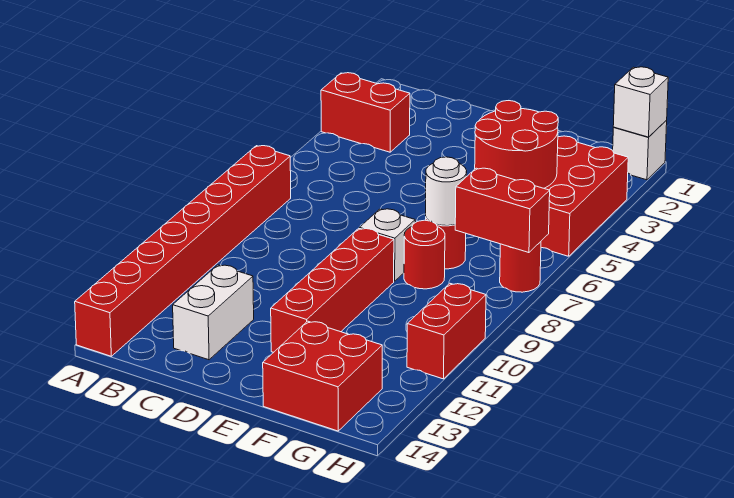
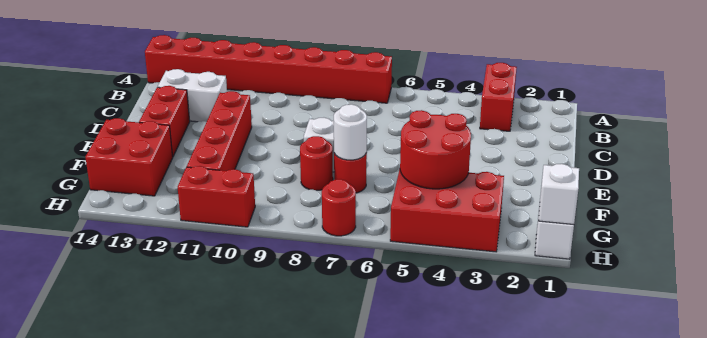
red 1x4 brick [271,228,394,352] -> red 1x4 brick turned to [187,91,252,171]
red 1x2 brick [455,168,550,253] -> red 1x2 brick moved to [139,86,190,156]

